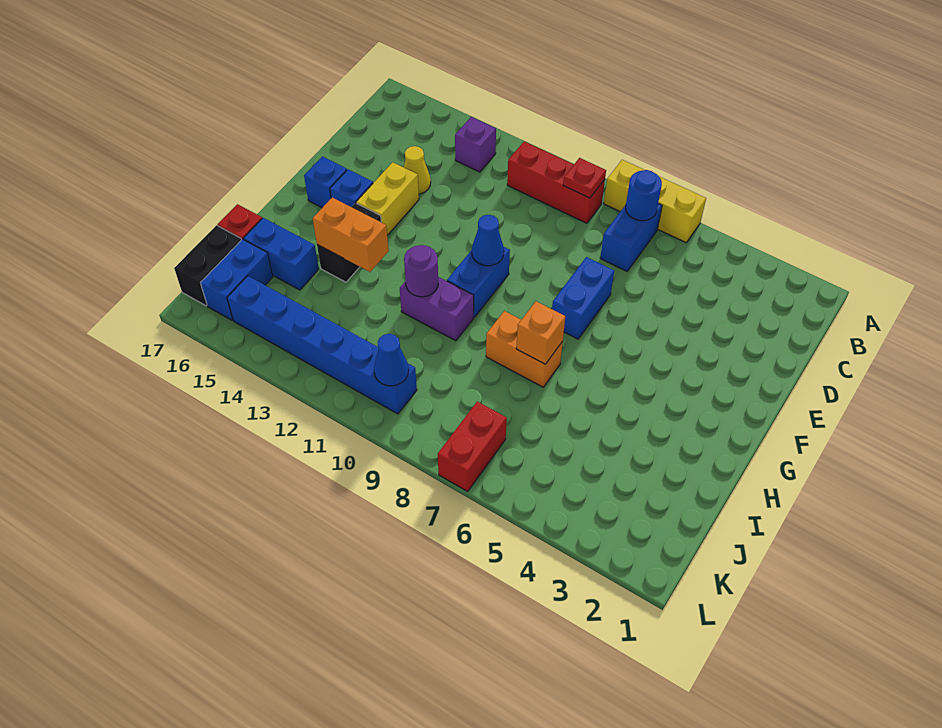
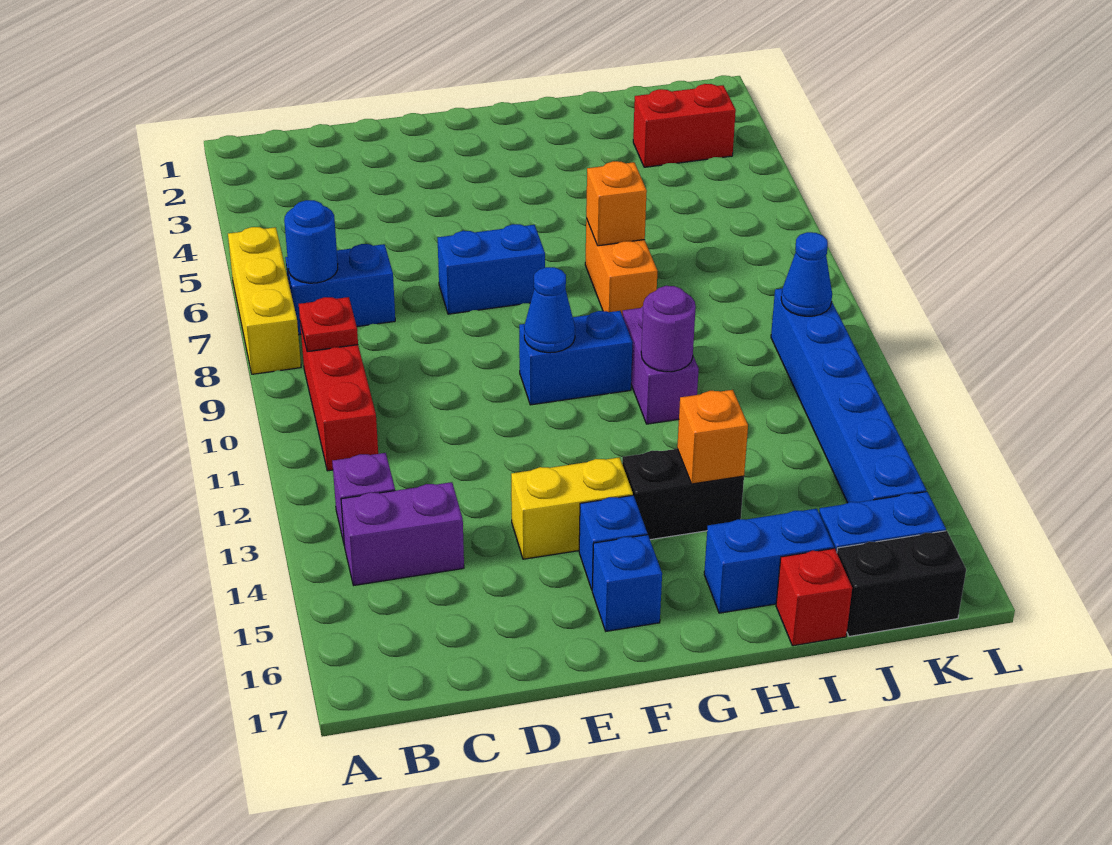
none -> purple 1x2 brick [341,482,464,585]
yellow 1x1 cone [404,146,431,194] -> none
orange 1x2 brick [313,198,389,272] -> orange 1x1 brick [677,390,748,484]
blue 1x2 brick [243,218,319,290] -> blue 1x2 brick turned to [704,509,834,613]
red 1x2 brick [438,401,507,491] -> red 1x2 brick moved to [633,84,736,167]

